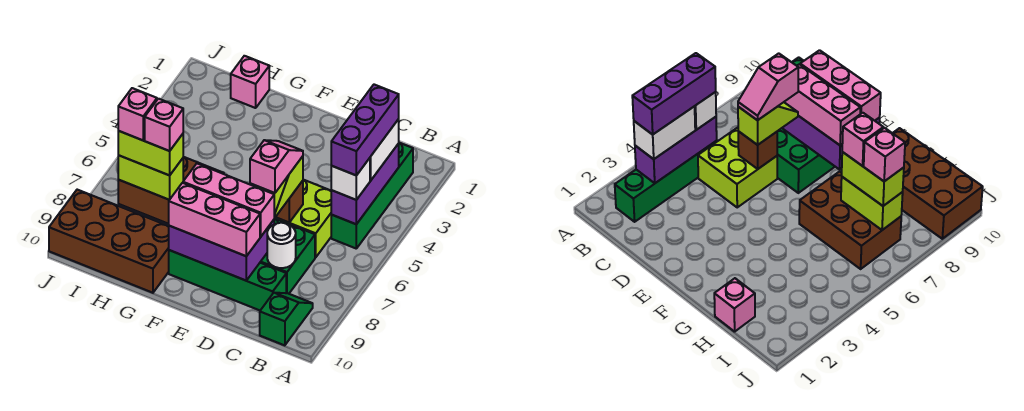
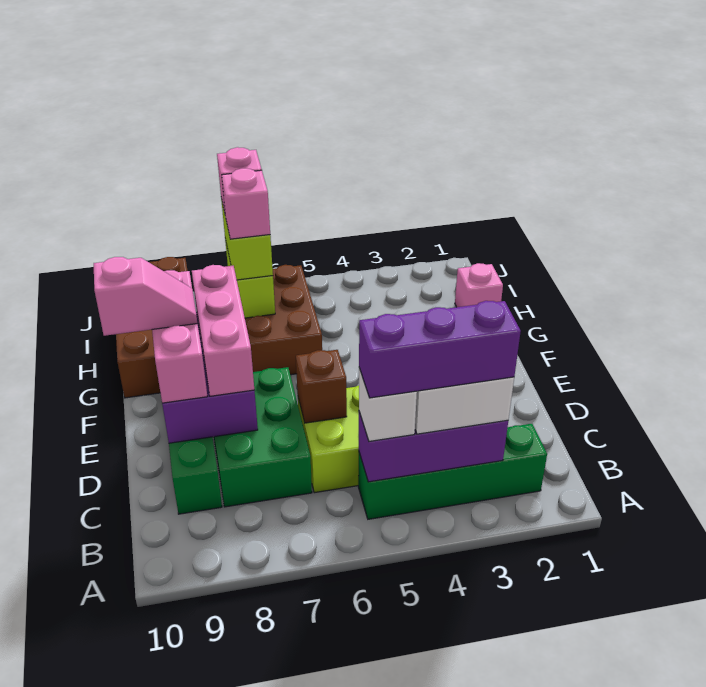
green 1x2 slope [260,293,313,345] -> none
white 1x1 round brick [267,223,296,268] -> none
lime 1x2 slope [256,156,303,217] -> none
pink 1x2 slope [250,140,303,193] -> pink 1x2 slope moved to [94,257,197,336]

